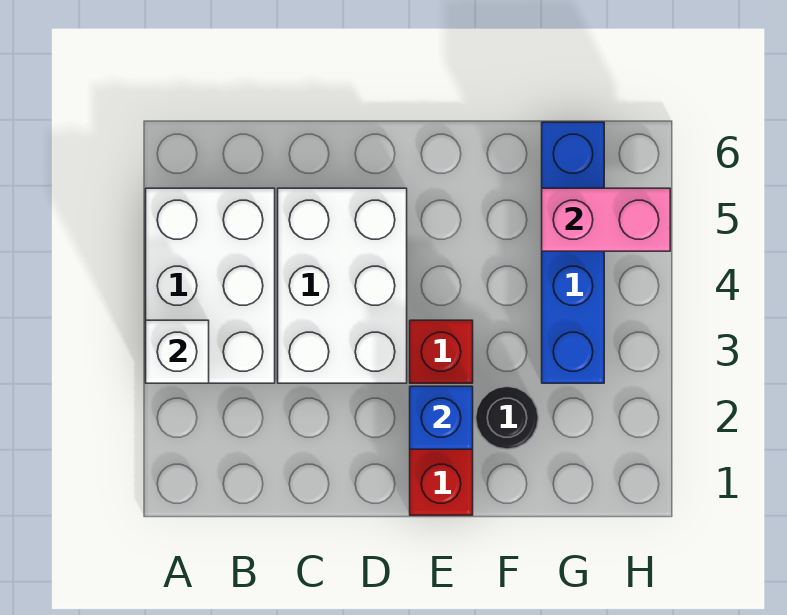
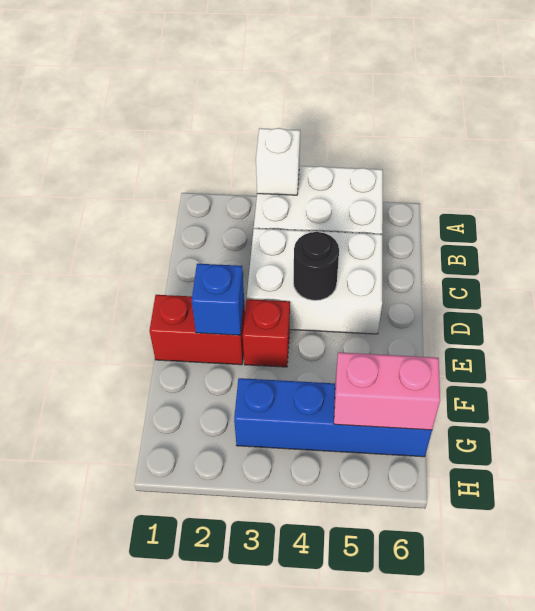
black 1x1 round brick [476,386,538,449] -> black 1x1 round brick moved to [294,232,339,300]
pink 1x2 brick [542,188,670,251] -> pink 1x2 brick turned to [334,352,440,430]

